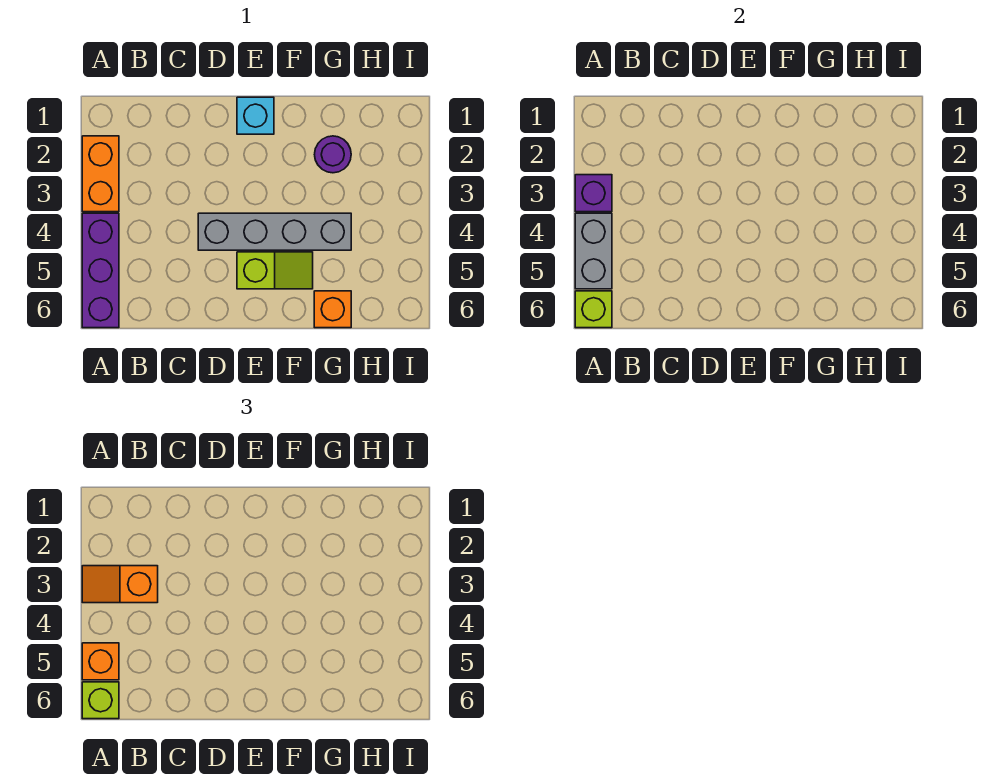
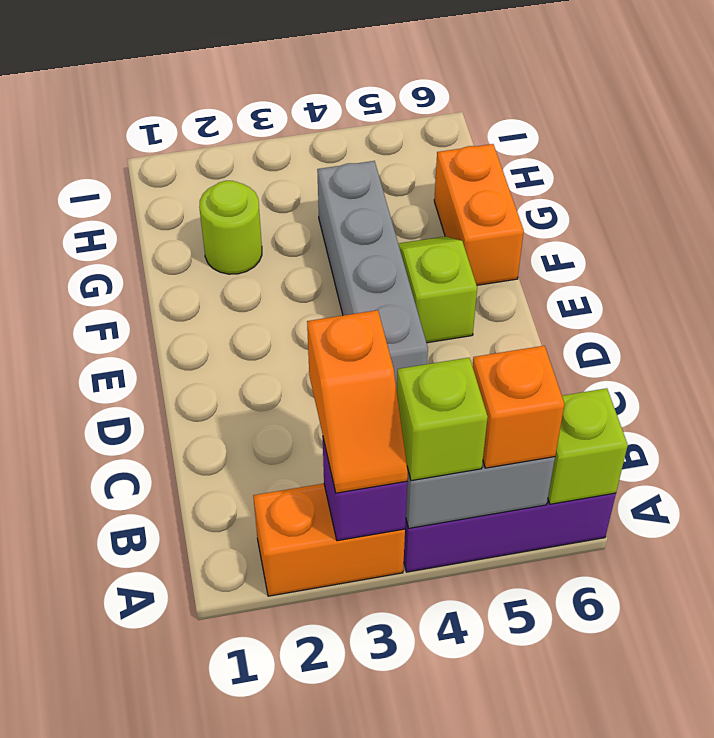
lime 1x1 brick [82,682,119,719] -> lime 1x1 brick moved to [397,358,488,481]
cyan 1x1 brick [237,97,274,134] -> none
purple 1x1 round brick [315,136,351,173] -> lime 1x1 round brick [199,181,262,274]
orange 1x1 brick [314,291,351,328] -> orange 1x2 brick [434,144,524,285]

